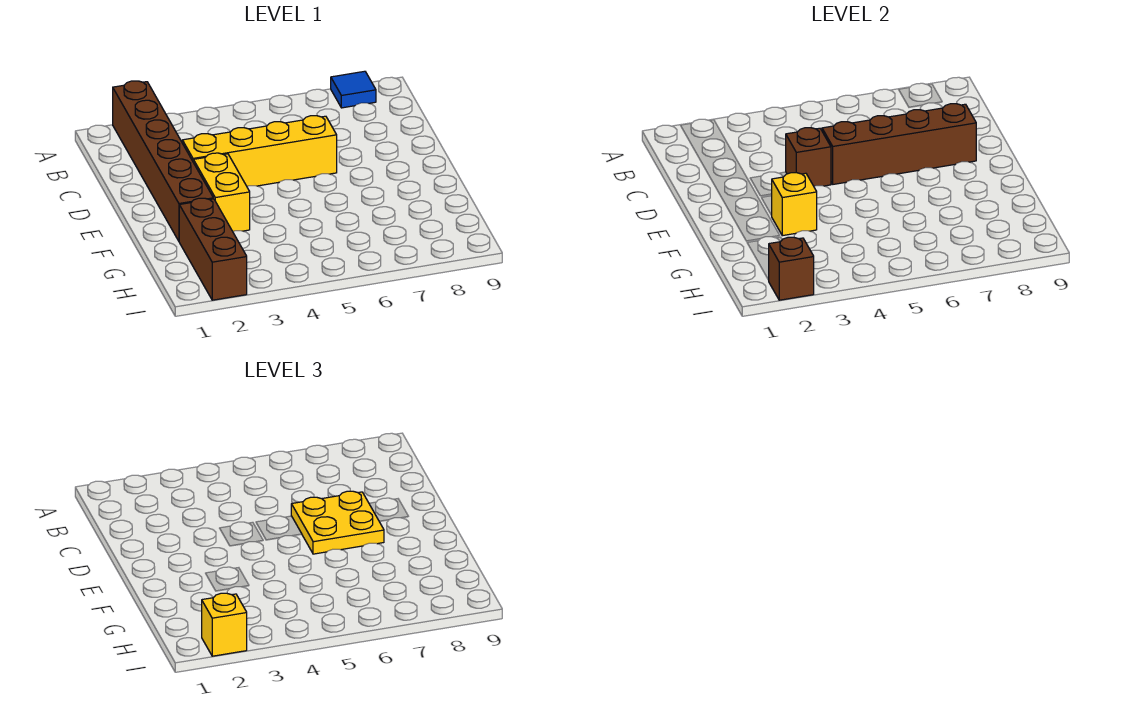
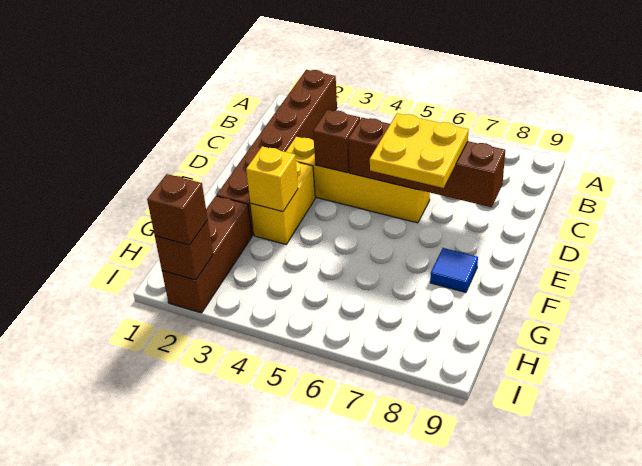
blue 1x1 tile [331,71,376,108] -> blue 1x1 tile moved to [430,248,478,292]
yellow 1x1 brick [202,593,247,656] -> brown 1x1 brick [147,174,208,245]

